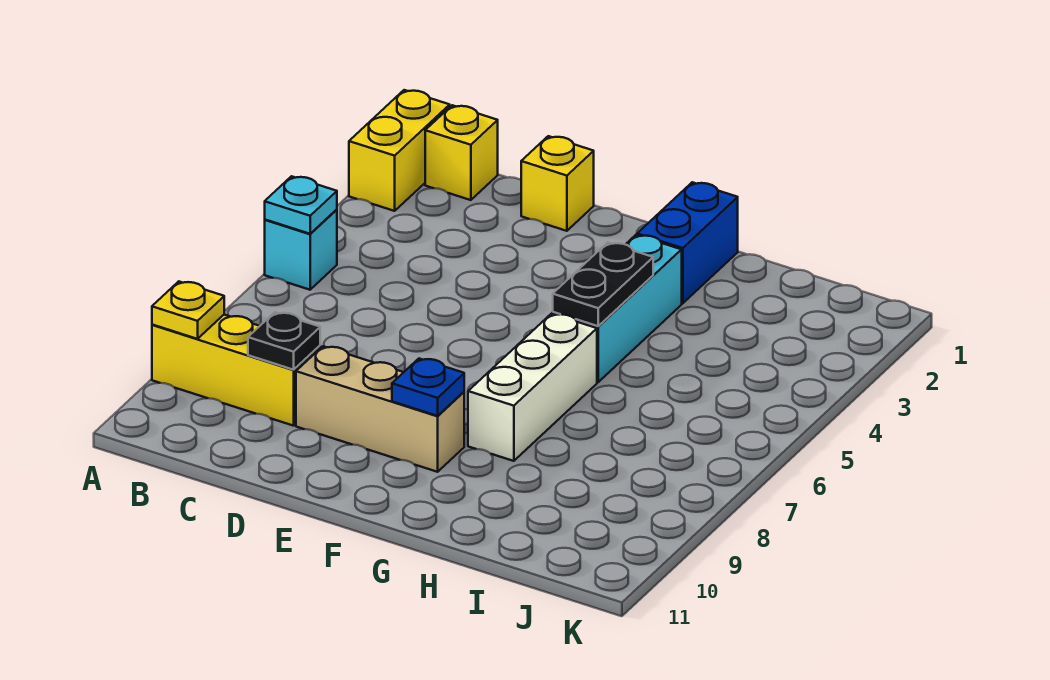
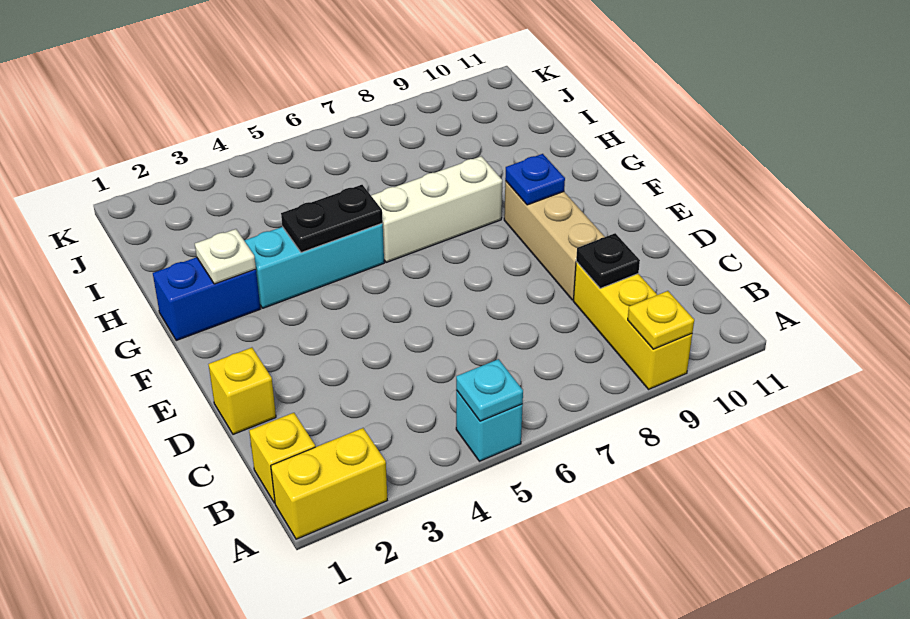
none -> white 1x1 plate [195,229,256,284]

